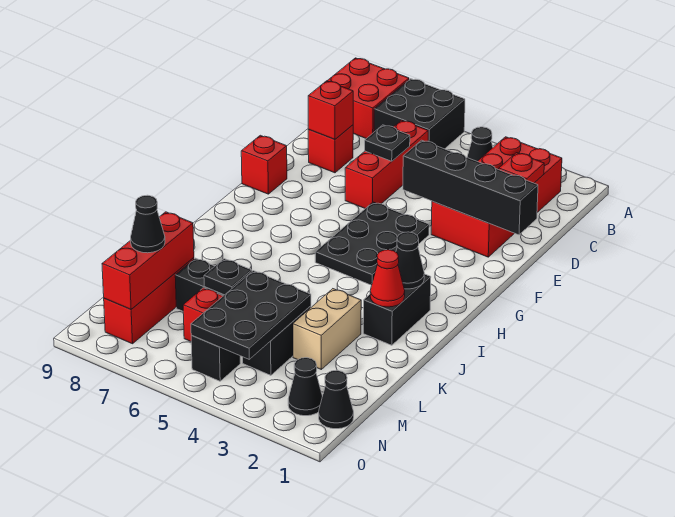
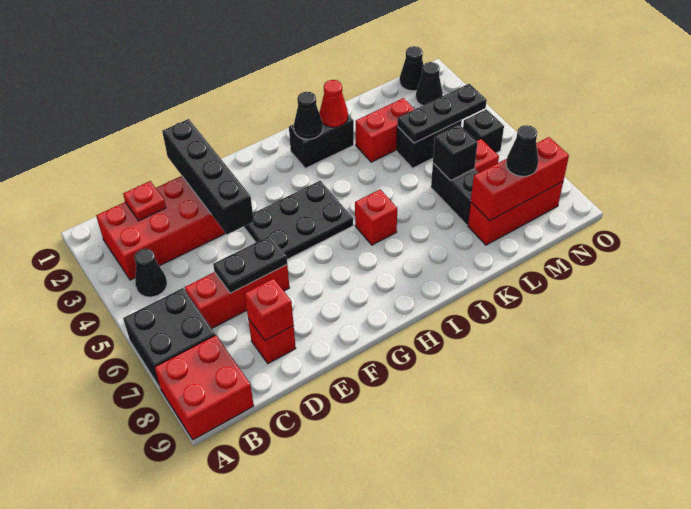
black 1x1 plate [365,125,410,161] -> black 1x2 plate [213,236,287,293]
red 1x1 brick [241,135,287,194] -> red 1x1 brick moved to [355,190,397,245]
tan 1x2 brick [293,289,361,370] -> red 1x2 brick [356,98,415,162]
black 2x3 plate [191,271,311,359] -> black 1x3 plate [397,84,487,143]
black 1x1 plate [204,259,252,295] -> black 1x1 brick [433,125,477,181]

